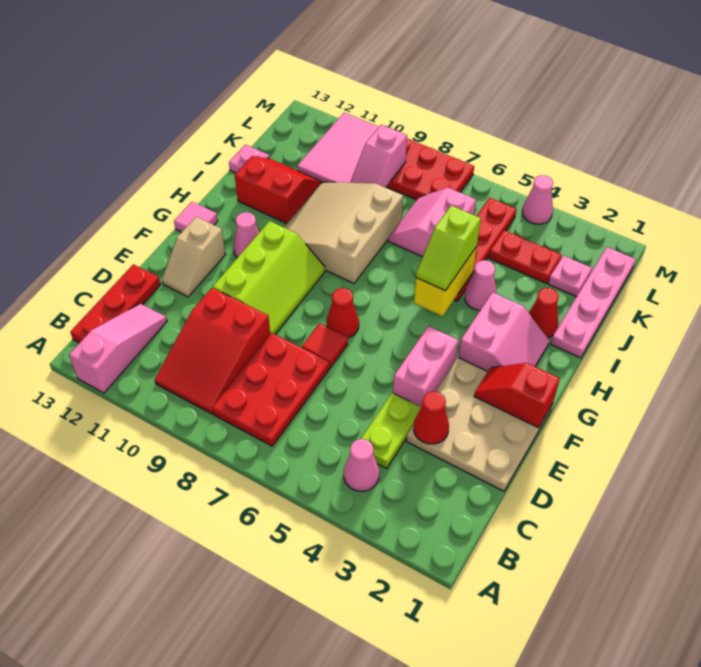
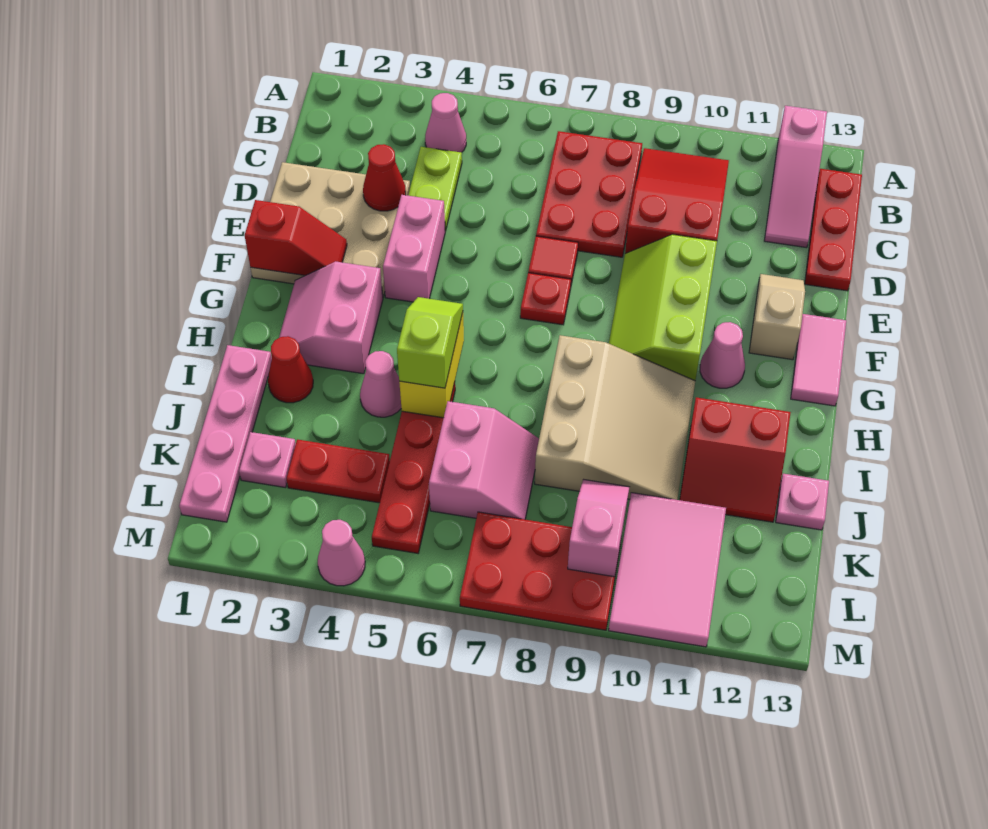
red 1x1 cone [327,288,359,338] -> red 1x1 plate [520,273,571,325]
pink 1x1 tile [174,202,218,232] -> pink 1x2 tile [791,314,846,406]

